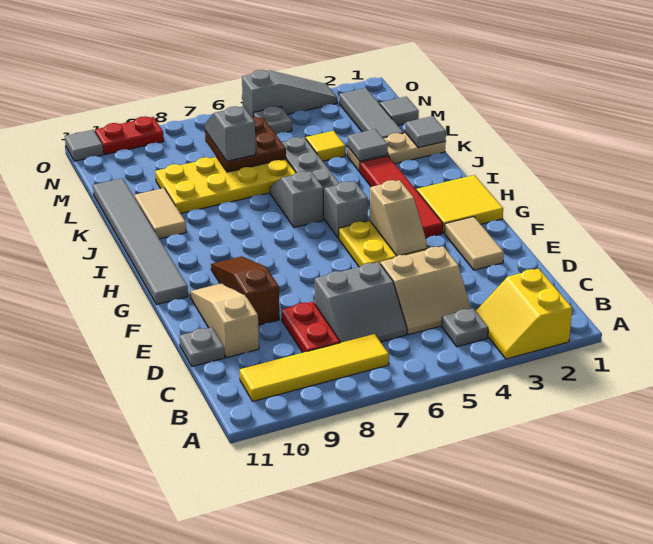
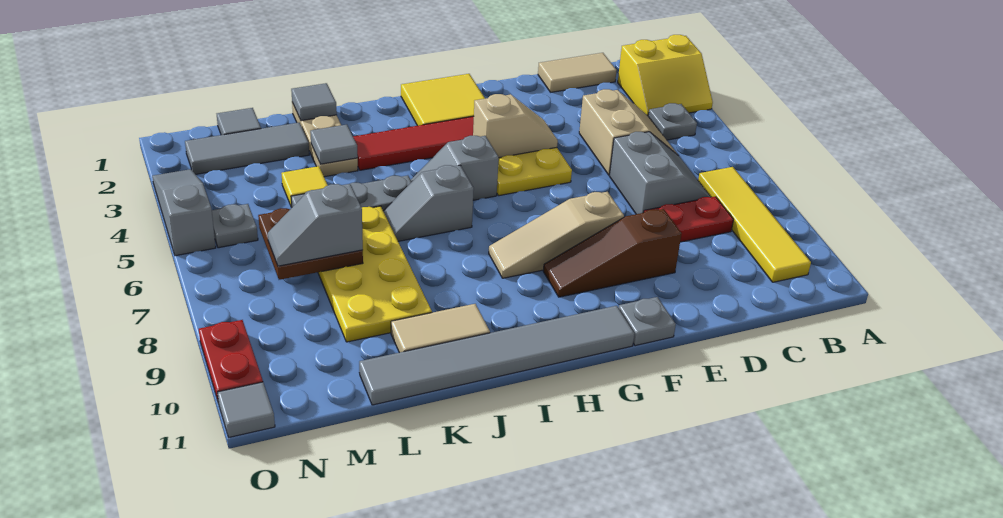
tan 1x3 slope [190,283,259,358] -> tan 1x3 slope moved to [489,192,624,278]
grey 1x1 plate [180,327,225,367] -> grey 1x1 plate moved to [619,297,676,346]
tan 1x2 tile [445,217,504,270] -> tan 1x2 tile moved to [538,53,617,92]

